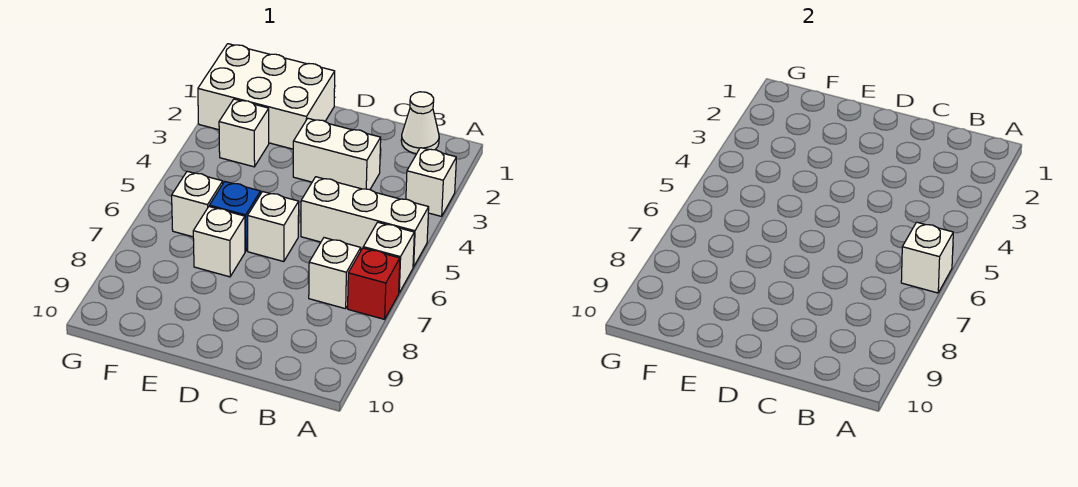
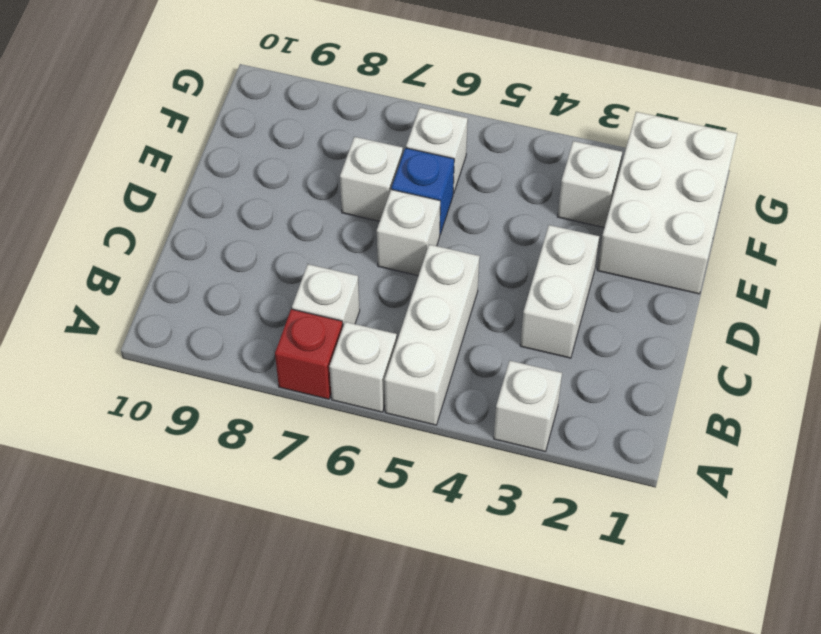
white 1x1 brick [901,222,953,293] -> none
white 1x1 cone [401,92,439,154] -> none

